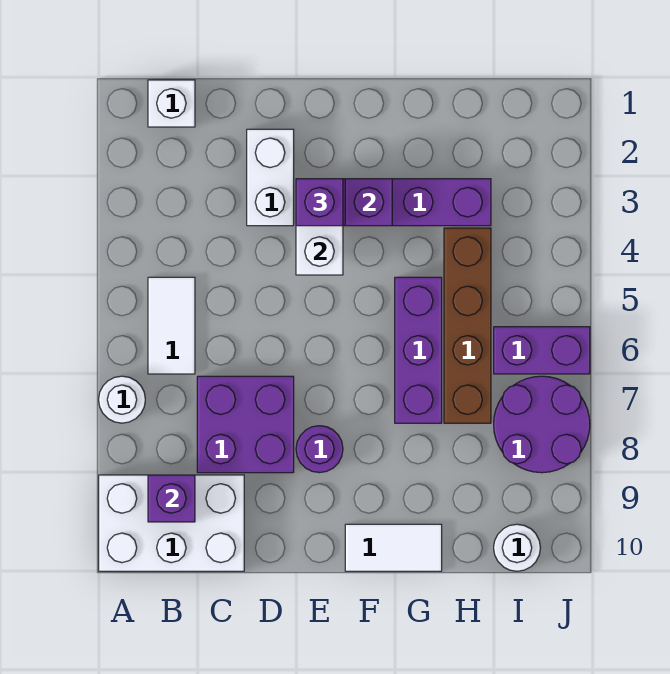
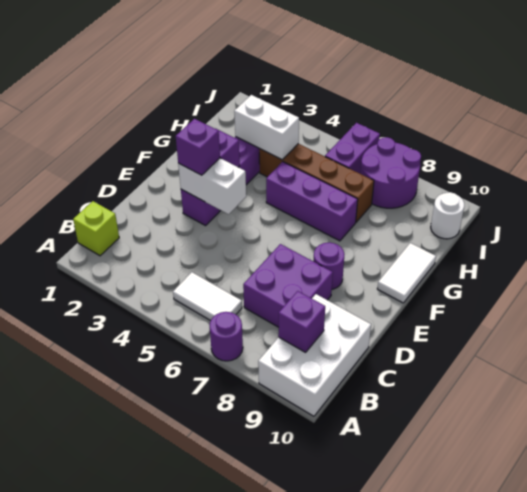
white 1x1 round brick [99,376,145,423] -> purple 1x1 round brick [210,312,243,361]
white 1x1 brick [148,80,195,127] -> lime 1x1 brick [73,201,119,256]
white 1x2 brick [247,129,294,226] -> white 1x2 brick moved to [234,95,299,160]

